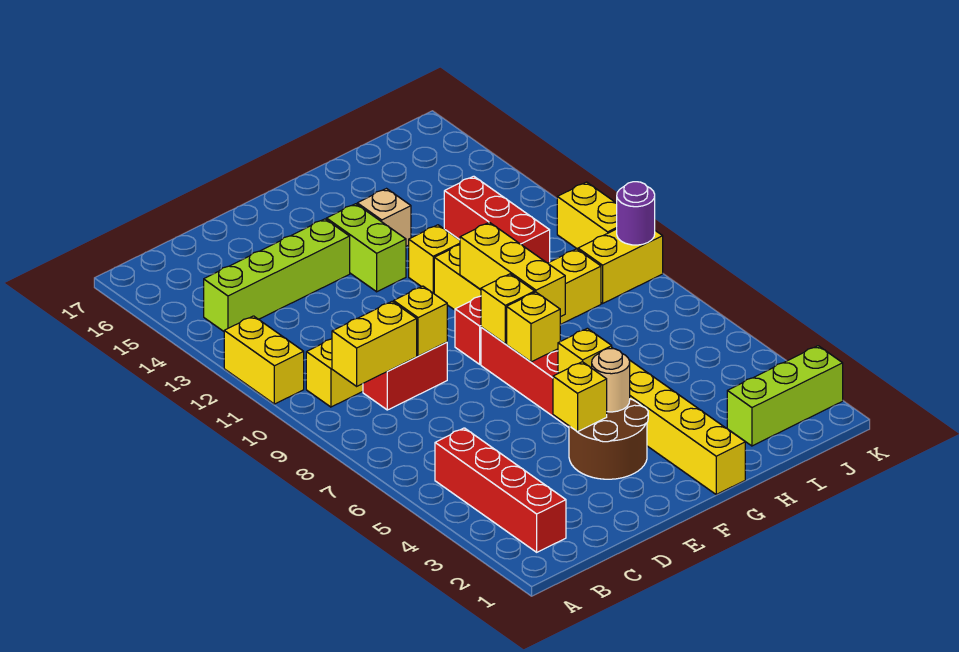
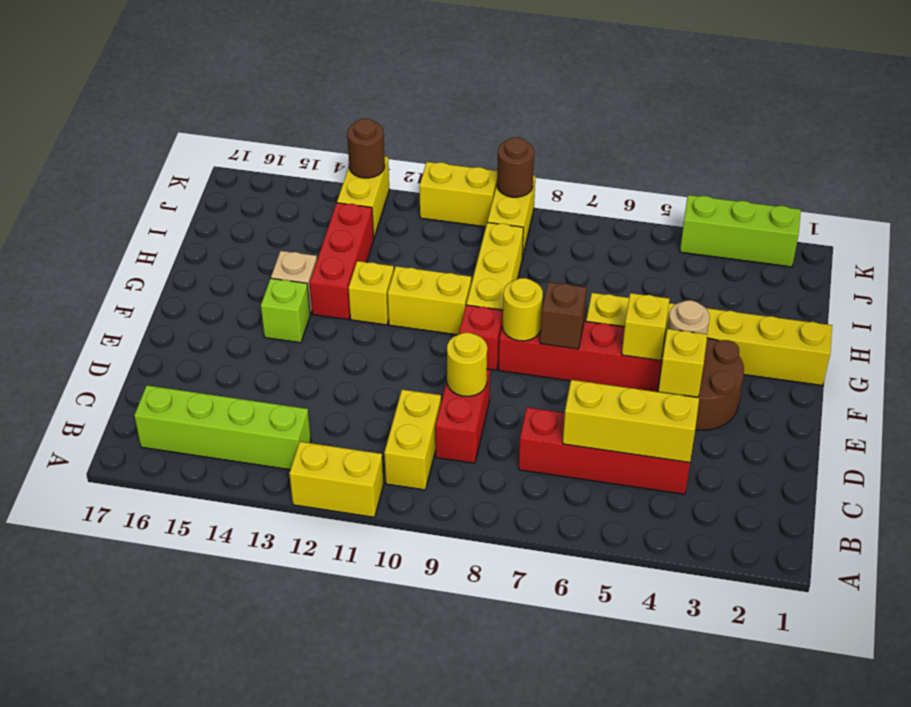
red 1x4 brick [435,428,566,552] -> red 1x4 brick moved to [519,407,690,494]
yellow 1x2 brick [332,301,417,386] -> yellow 1x2 brick moved to [337,156,389,237]
lime 1x4 brick [204,219,350,331] -> lime 1x4 brick turned to [134,385,311,470]
yellow 1x1 brick [394,286,447,356] -> yellow 1x1 round brick [447,333,487,396]
yellow 1x1 brick [507,292,560,362] -> brown 1x1 brick [540,282,587,349]
yellow 1x1 brick [481,274,535,344] -> yellow 1x1 round brick [503,278,543,341]
lime 1x2 brick [326,204,406,292] -> lime 1x1 brick [261,278,310,343]
yellow 1x3 brick [460,222,565,317] -> yellow 1x3 brick moved to [563,380,699,463]
lime 1x3 brick [727,346,843,446] -> lime 1x3 brick turned to [680,195,801,267]
red 1x3 brick [444,176,550,263] -> red 1x3 brick turned to [310,203,374,320]
purple 1x1 round brick [617,182,655,245] -> brown 1x1 round brick [497,137,534,197]
none -> brown 1x1 round brick [347,119,385,178]

